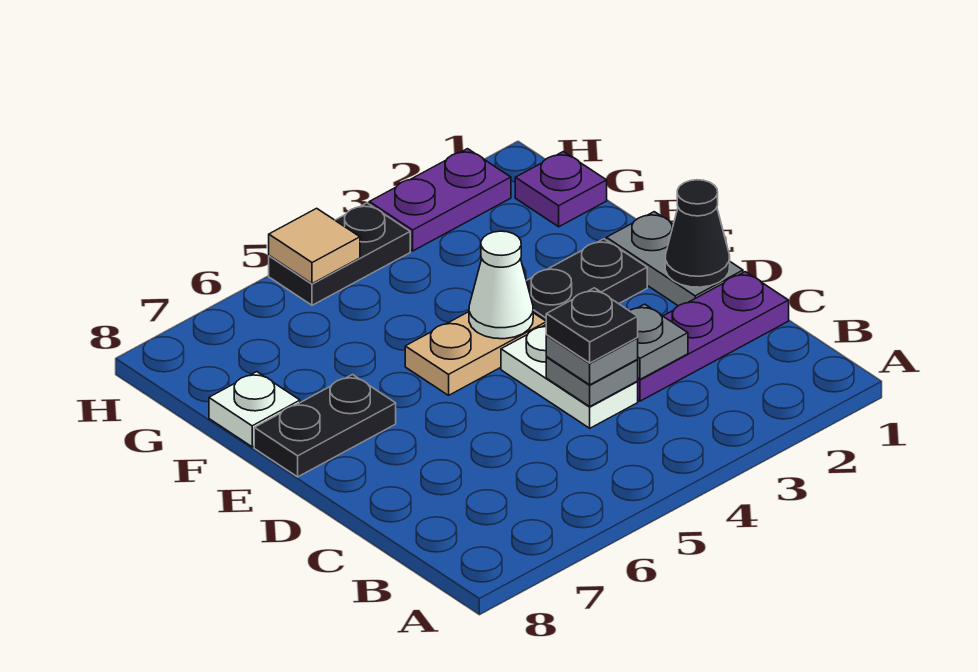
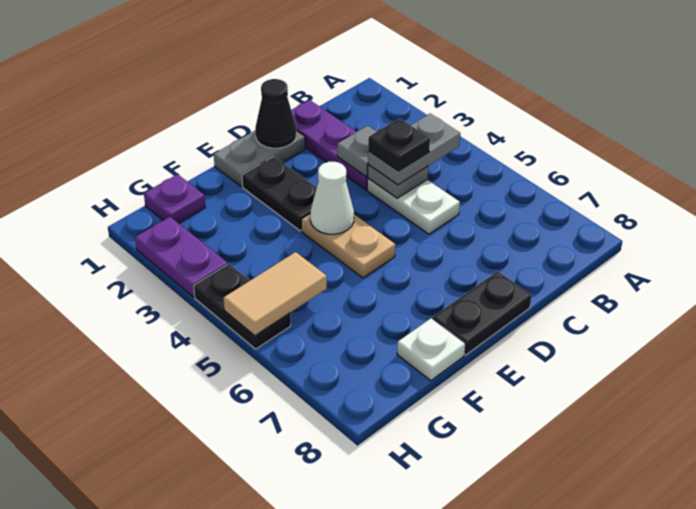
white 1x2 plate [501,325,638,428] -> white 1x2 plate turned to [367,179,460,234]
grey 1x1 plate [546,335,638,385] -> grey 1x2 plate [368,114,460,185]
black 1x2 plate [254,375,396,477] -> black 1x2 plate turned to [433,271,532,355]
tan 1x1 tile [269,208,360,284] -> tan 1x2 tile [224,252,327,336]

